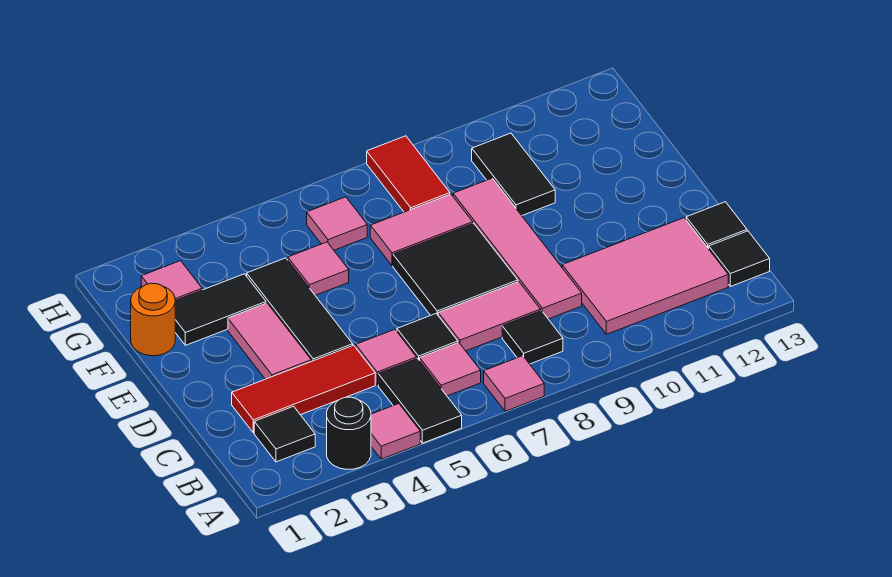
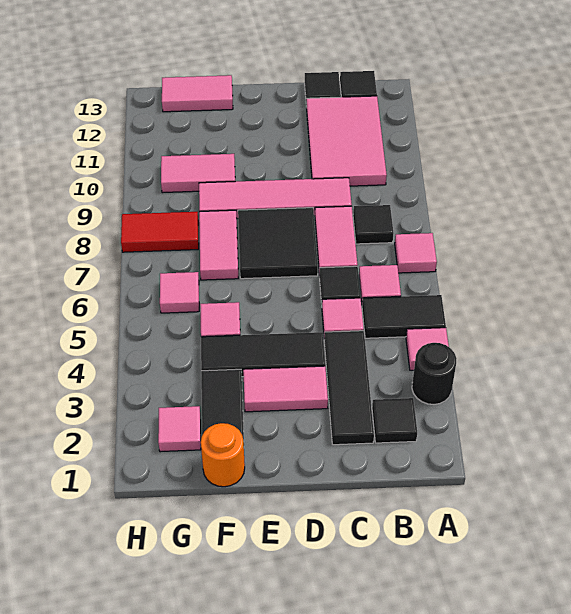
red 1x3 tile [232,345,375,433] -> black 1x3 tile [324,331,374,445]
black 1x2 tile [472,133,555,216] -> pink 1x2 tile [161,154,235,193]
none -> pink 1x2 tile [162,75,233,112]

